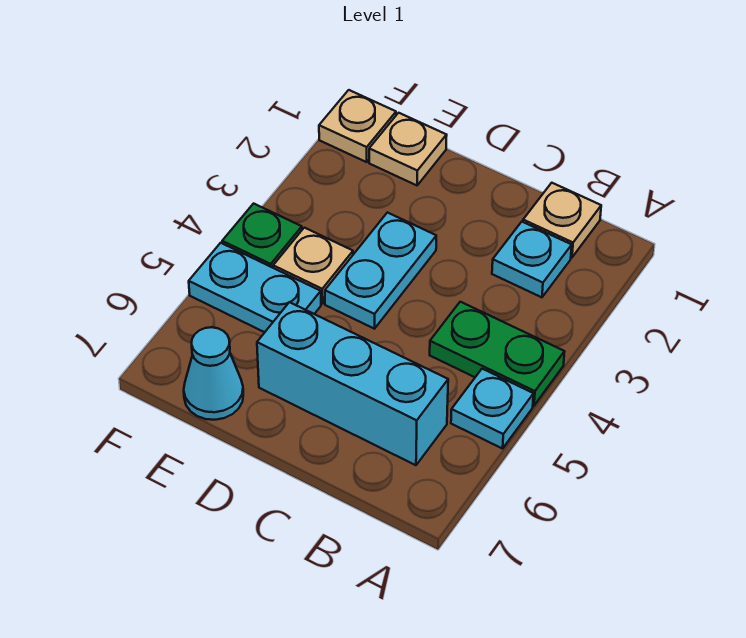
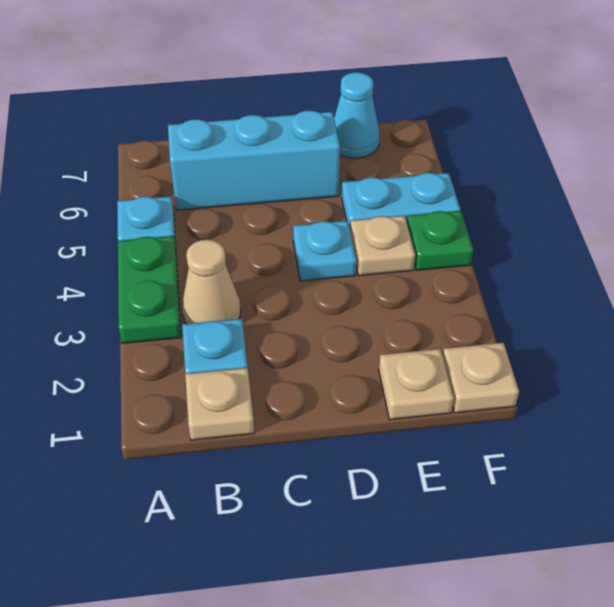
green 1x2 plate [430,302,565,406] -> green 1x2 plate turned to [118,236,181,343]
none -> tan 1x1 cone [182,240,241,324]
cyan 1x2 plate [325,213,436,329] -> cyan 1x1 plate [293,221,356,281]

